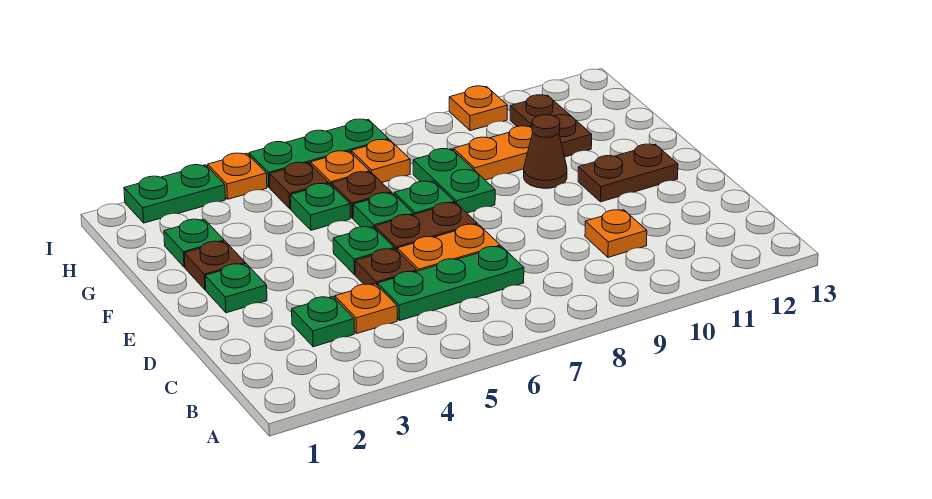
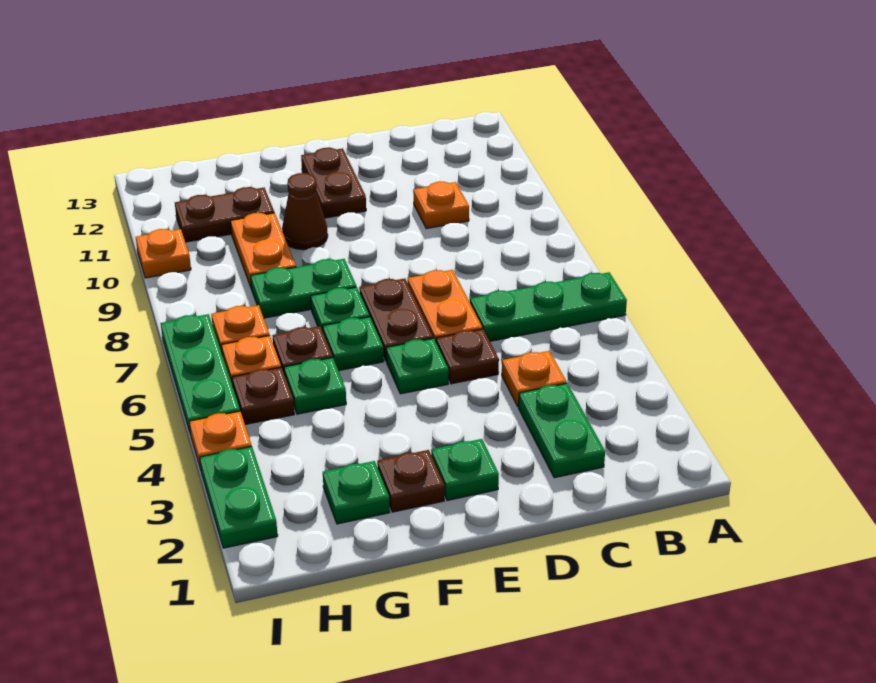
green 1x1 plate [292,296,354,347] -> green 1x2 plate [519,383,605,478]
green 1x3 plate [378,246,524,321] -> green 1x3 plate turned to [470,272,627,341]

